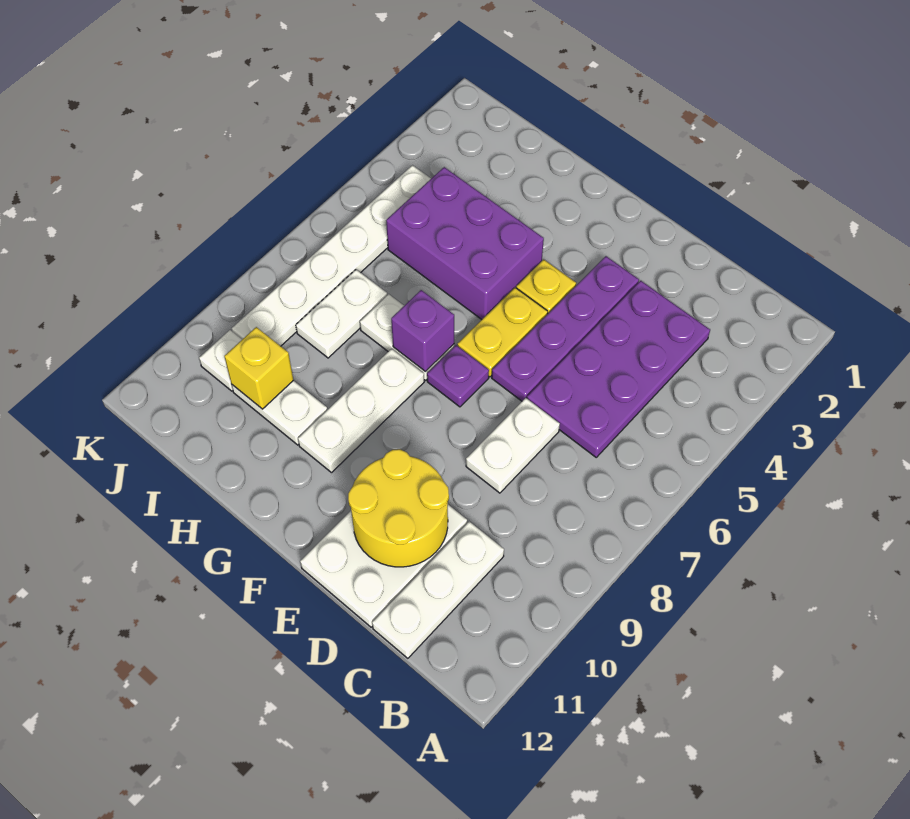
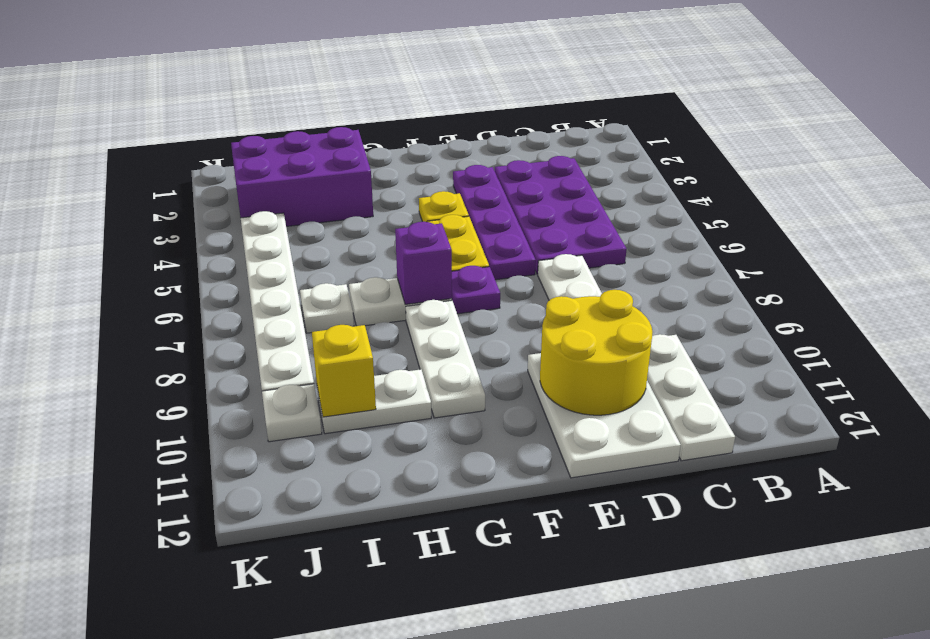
purple 2x3 brick [386,167,544,320] -> purple 2x3 brick moved to [231,127,373,226]
white 1x2 plate [296,270,387,358] -> white 1x1 plate [300,283,354,333]

